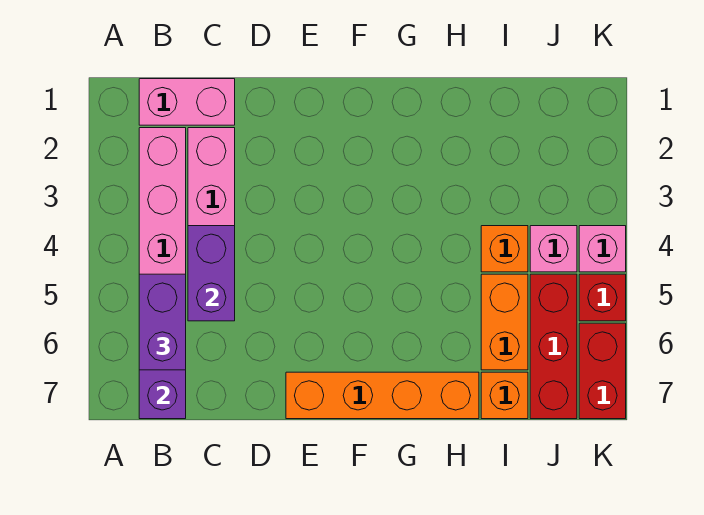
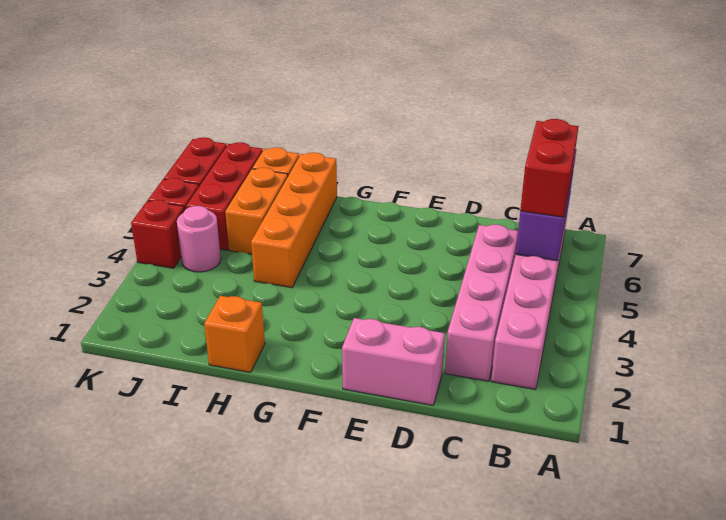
pink 1x2 brick [139,79,235,125] -> pink 1x2 brick moved to [342,318,445,405]
purple 1x2 brick [139,274,186,370] -> red 1x2 brick [520,119,579,217]
purple 1x2 brick [188,226,235,321] -> none
orange 1x4 brick [286,372,479,419] -> orange 1x4 brick turned to [251,152,337,288]
orange 1x1 brick [481,226,528,272] -> orange 1x1 brick moved to [204,296,265,372]
pink 1x1 brick [530,226,577,272] -> pink 1x1 round brick [177,206,221,272]
pink 1x1 brick [579,226,626,272] -> red 1x1 brick [131,200,184,268]

